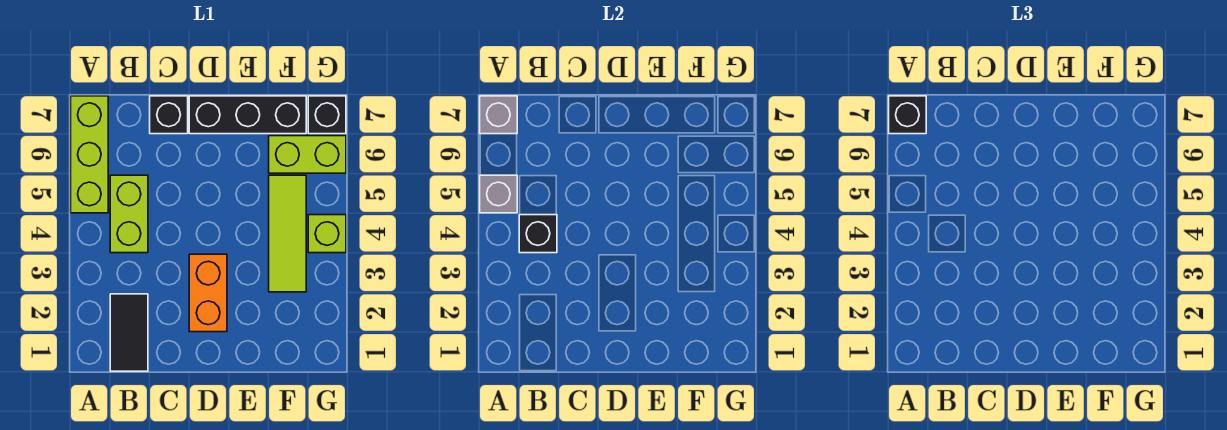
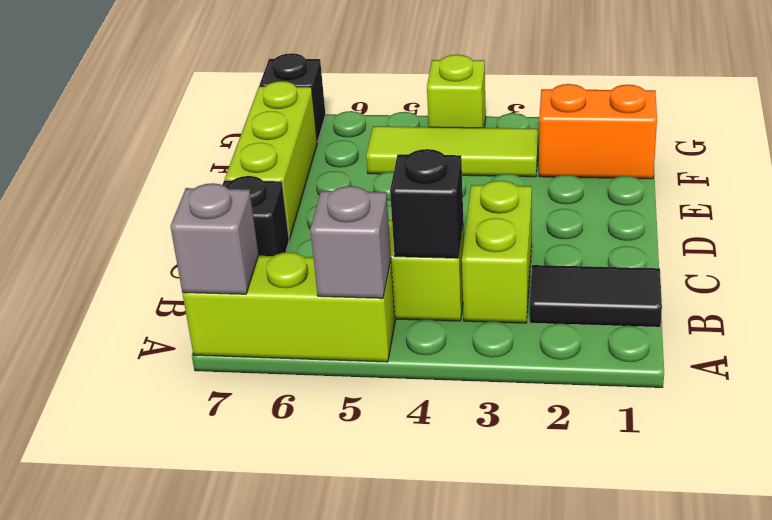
black 1x1 brick [889,96,926,134] -> none
orange 1x2 brick [189,254,227,332] -> orange 1x2 brick moved to [539,84,657,179]
black 1x3 brick [189,96,306,134] -> lime 1x3 brick [225,81,317,239]
lime 1x2 brick [269,136,346,173] -> lime 1x2 brick moved to [462,180,532,323]

